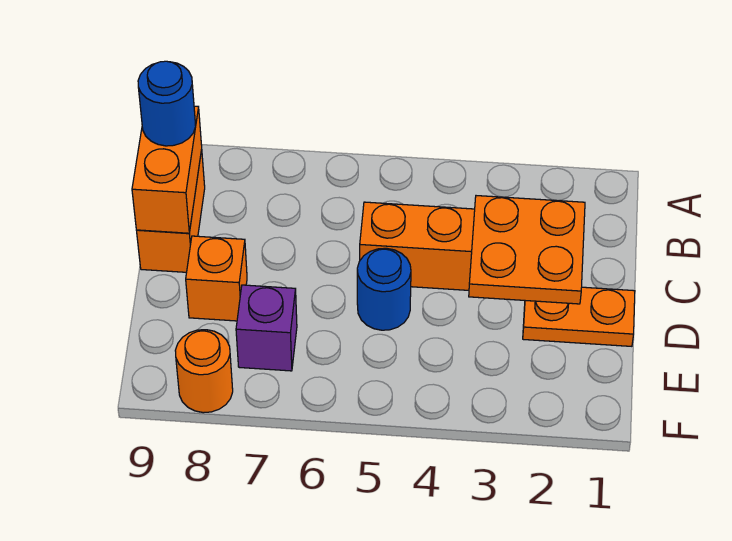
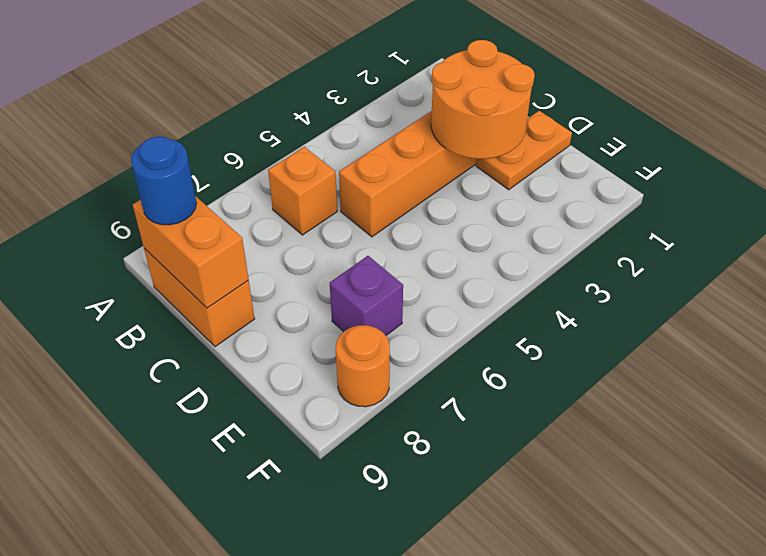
orange 2x2 plate [469,196,585,304] -> orange 2x2 round brick [431,40,535,159]
blue 1x1 round brick [357,248,411,330] -> none
orange 1x1 brick [186,236,247,321] -> orange 1x1 brick moved to [268,147,337,235]

